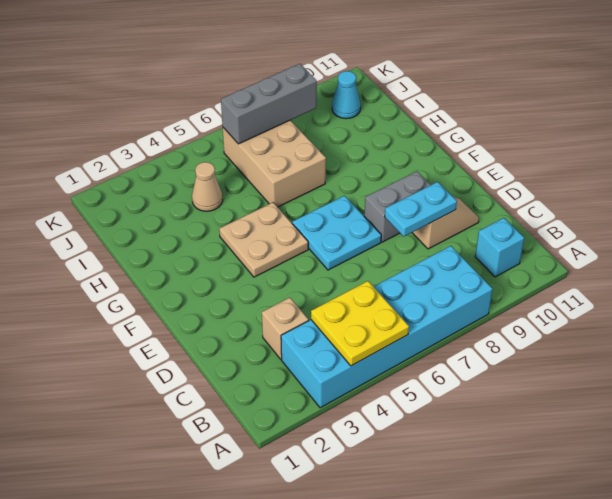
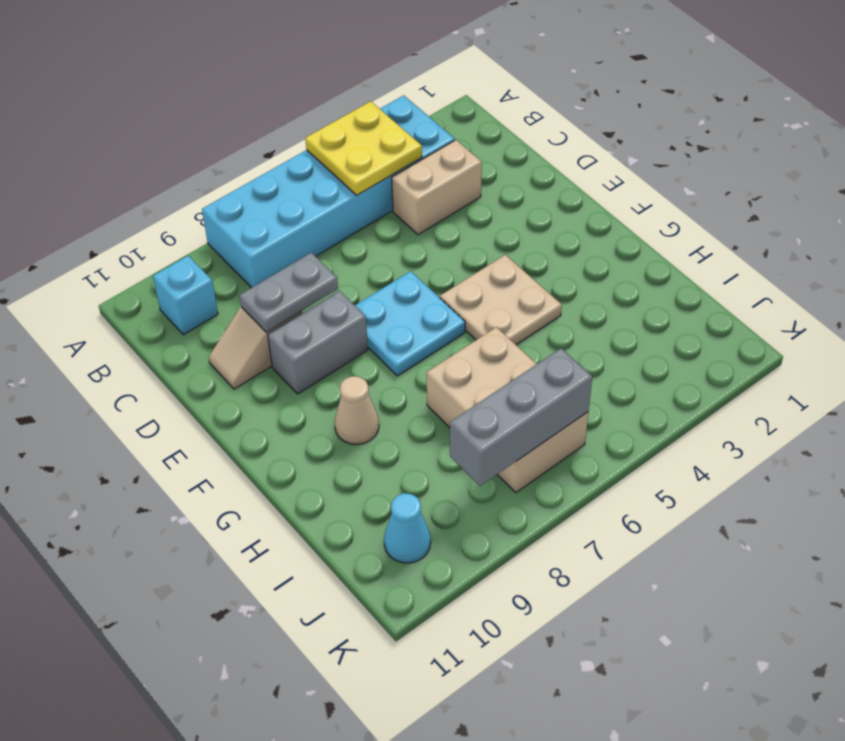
tan 1x1 brick [262,298,309,359] -> tan 1x2 brick [392,140,482,235]
cyan 1x2 plate [385,182,457,236] -> grey 1x2 plate [239,253,338,332]
tan 1x1 cone [192,162,223,211] -> tan 1x1 cone moved to [335,376,379,445]

